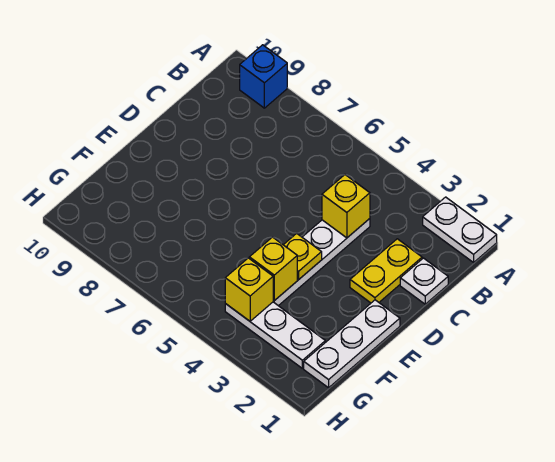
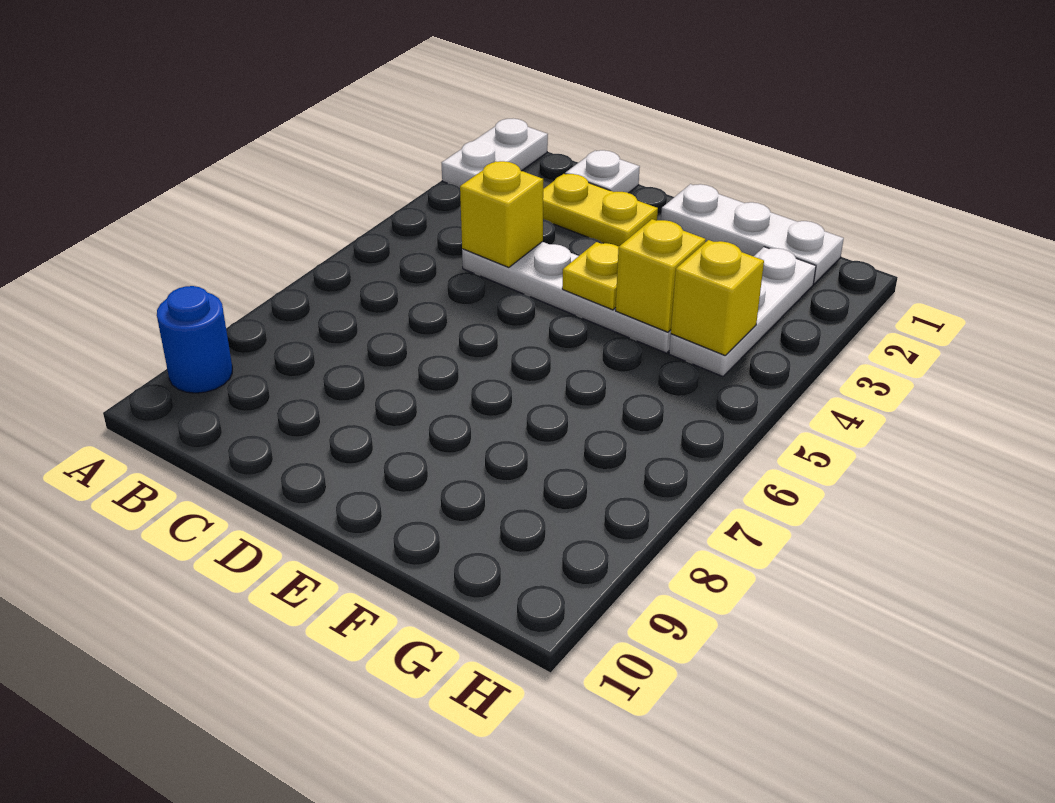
blue 1x1 brick [240,45,287,108] -> blue 1x1 round brick [157,286,232,393]

